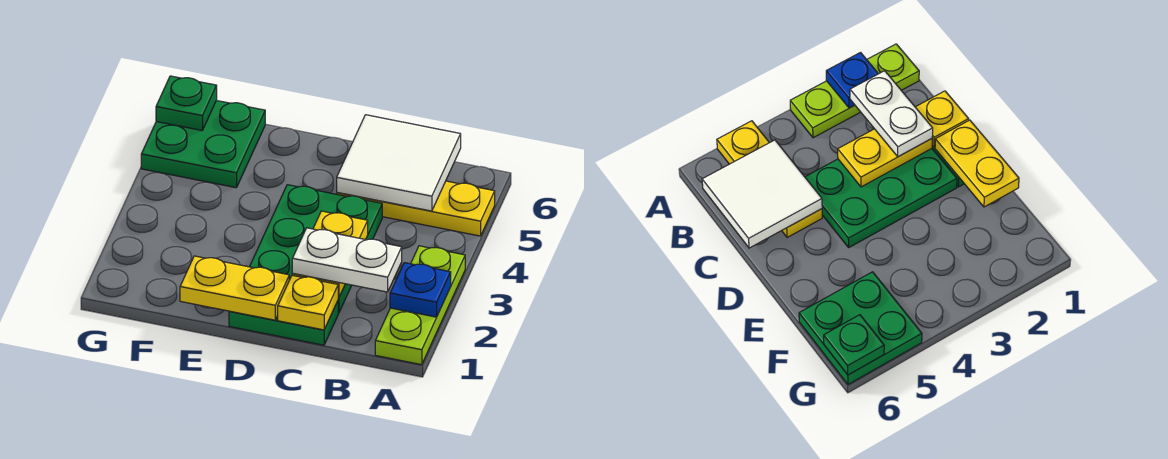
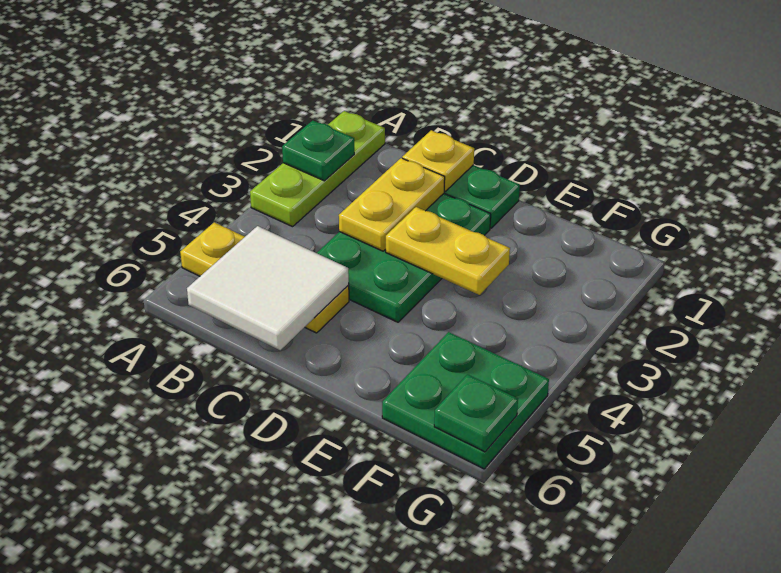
blue 1x1 plate [390,263,451,317] -> green 1x1 plate [282,120,354,181]
white 1x2 plate [292,228,402,292] -> none
yellow 1x2 plate [180,256,289,320] -> yellow 1x2 plate moved to [386,207,510,295]

